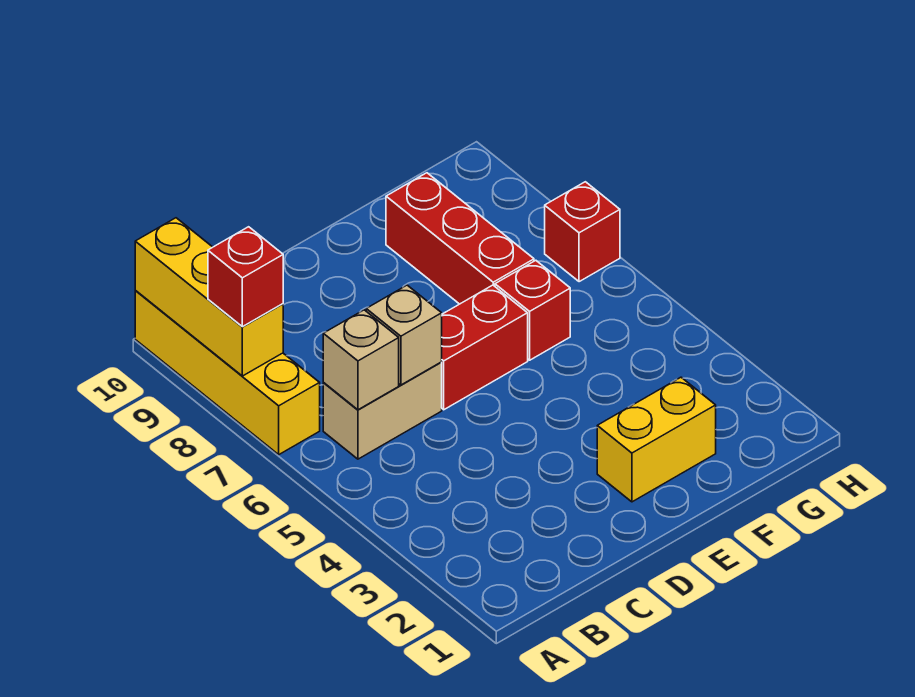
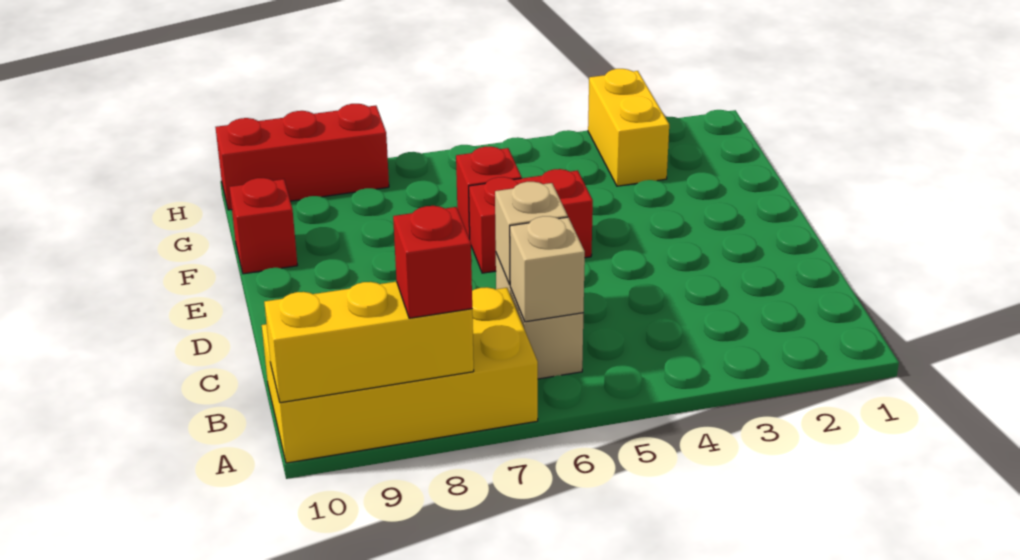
yellow 1x4 brick [135,291,320,454] -> yellow 2x4 brick [262,287,538,463]
red 1x2 brick [442,285,528,410] -> red 1x2 brick turned to [469,169,593,273]
yellow 1x2 brick [597,377,716,502] -> yellow 1x2 brick moved to [588,69,669,186]
red 1x3 brick [386,173,534,304] -> red 1x3 brick moved to [216,104,389,210]
red 1x1 brick [545,182,620,282] -> red 1x1 brick moved to [229,178,297,274]

